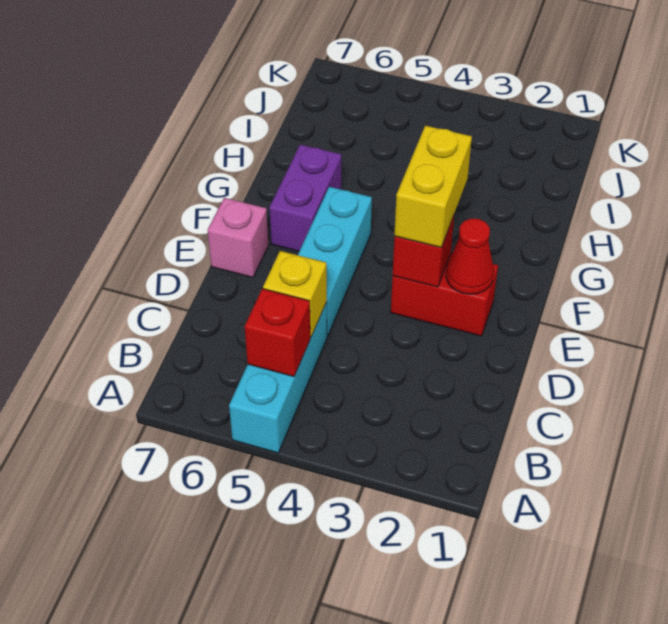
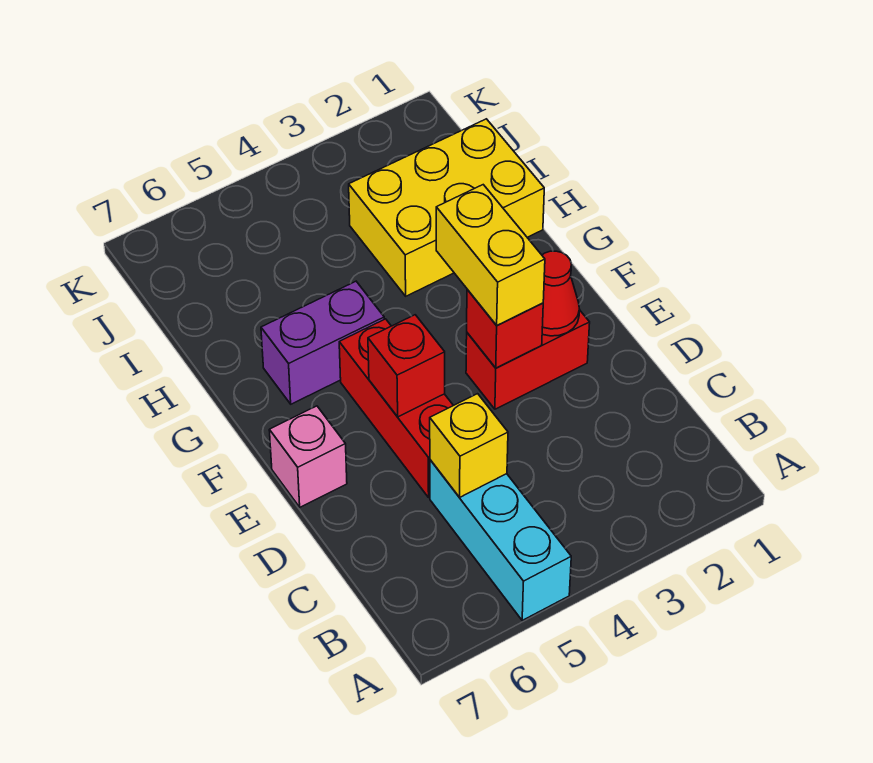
red 1x1 brick [245,289,310,377] -> red 1x1 brick moved to [368,315,445,417]
cyan 1x3 brick [298,187,372,336] -> red 1x3 brick [339,319,453,497]
purple 1x2 brick [269,145,342,251] -> purple 1x2 brick turned to [261,281,384,404]
none -> yellow 2x3 brick [349,119,544,296]

